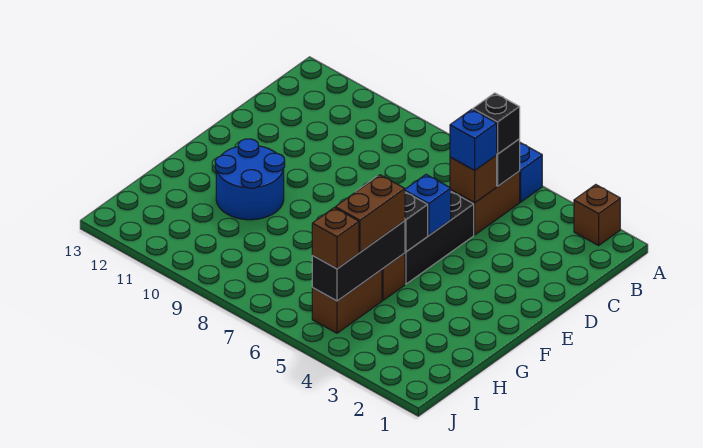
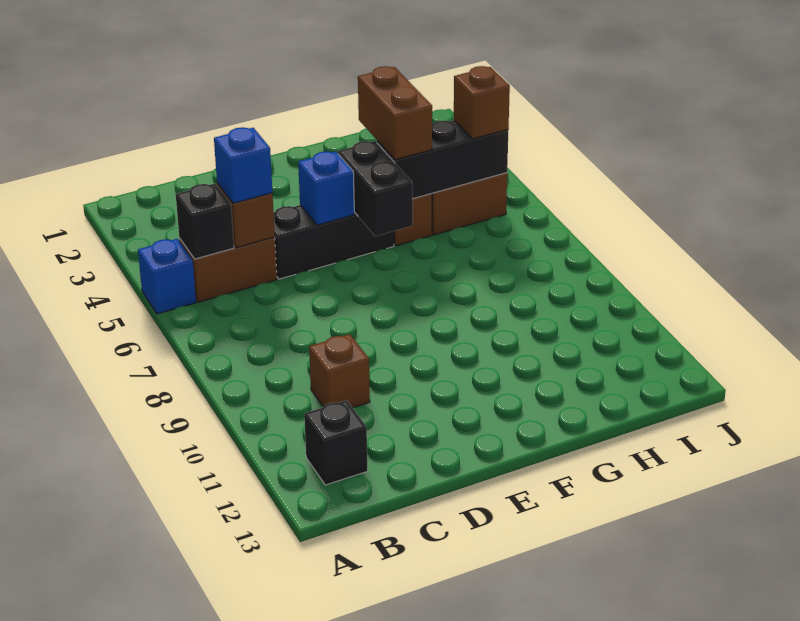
brown 1x1 brick [574,185,620,245] -> brown 1x1 brick moved to [309,334,370,408]
black 1x1 brick [473,93,520,154] -> black 1x1 brick moved to [304,400,368,485]
blue 2x2 round brick [215,139,285,220] -> none
brown 1x2 brick [335,175,405,252] -> brown 1x2 brick turned to [358,66,432,160]

